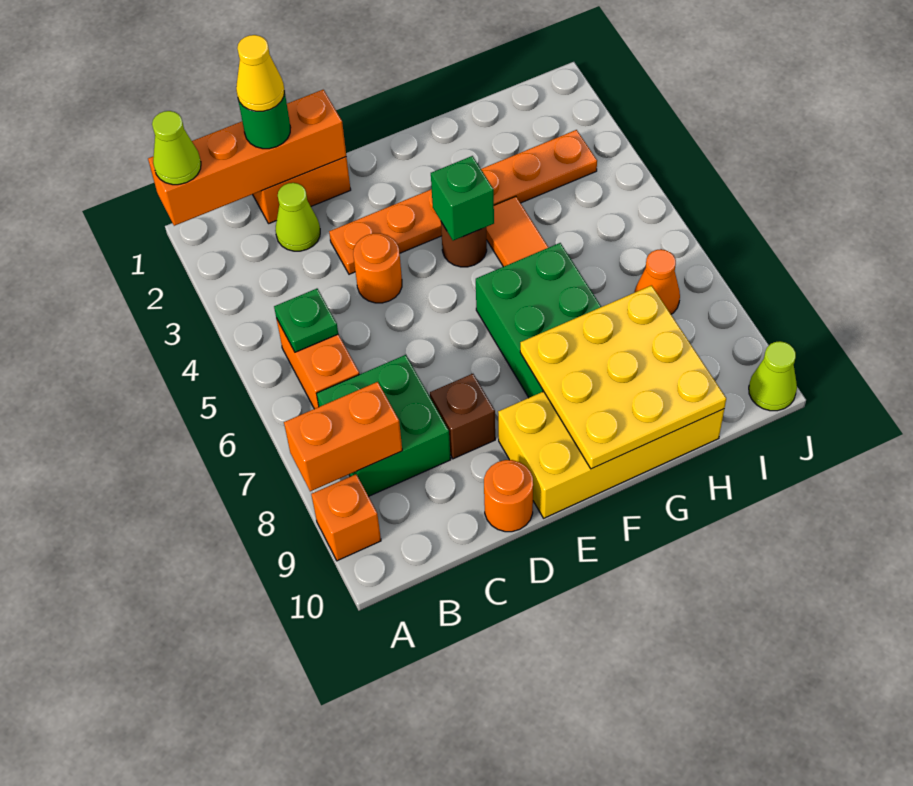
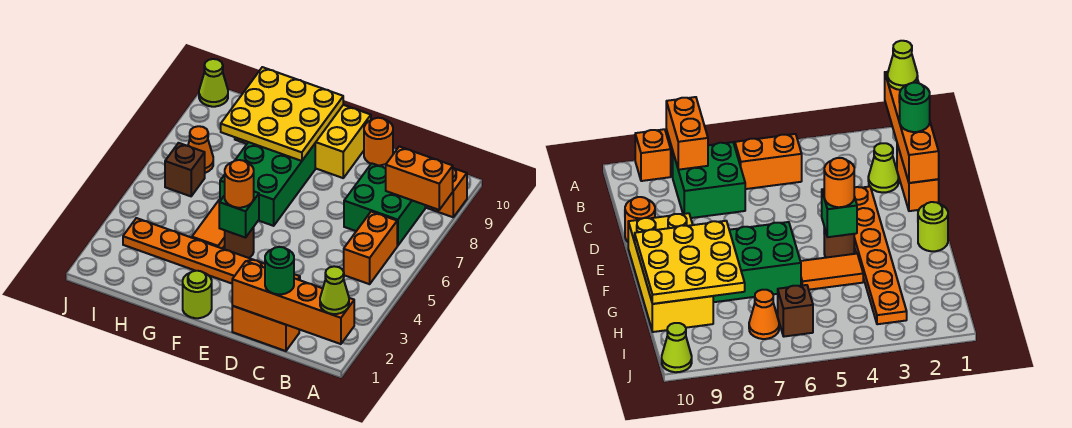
green 1x1 plate [274,289,338,352] -> none
yellow 1x1 cone [236,35,284,111] -> none
orange 1x1 round brick [353,233,402,303] -> orange 1x1 round brick moved to [225,160,254,208]
brown 1x1 brick [430,374,495,459] -> brown 1x1 brick moved to [165,143,205,196]
none -> lime 1x1 round brick [183,271,212,318]

